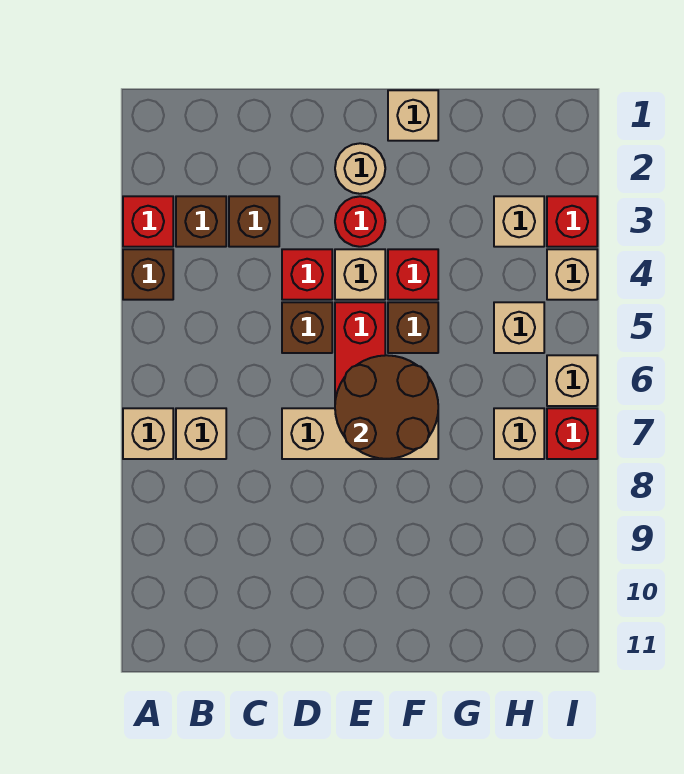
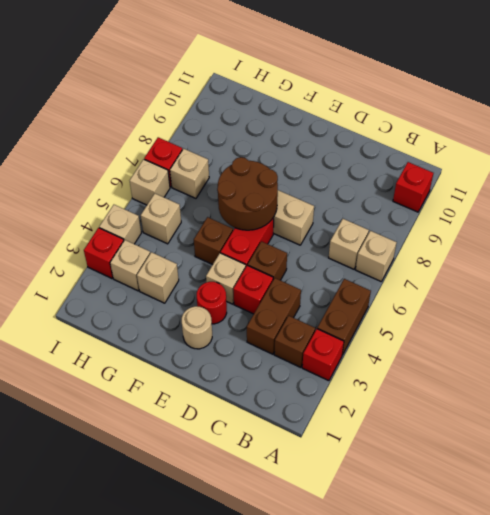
brown 1x1 brick [123,249,173,300] -> brown 1x2 brick [317,279,371,355]
brown 1x1 brick [229,196,279,247] -> brown 1x2 brick [247,278,301,354]
tan 1x1 brick [388,90,438,141] -> tan 1x1 brick moved to [137,252,179,303]
red 1x1 brick [388,249,438,300] -> red 1x1 brick moved to [393,162,433,212]

